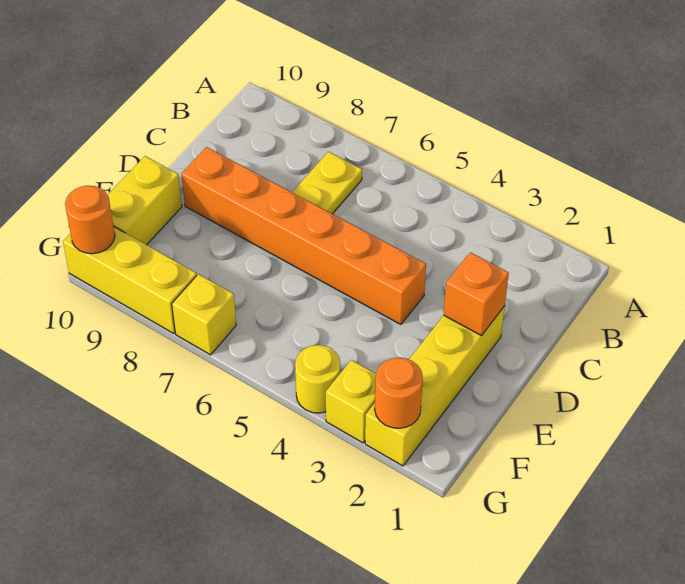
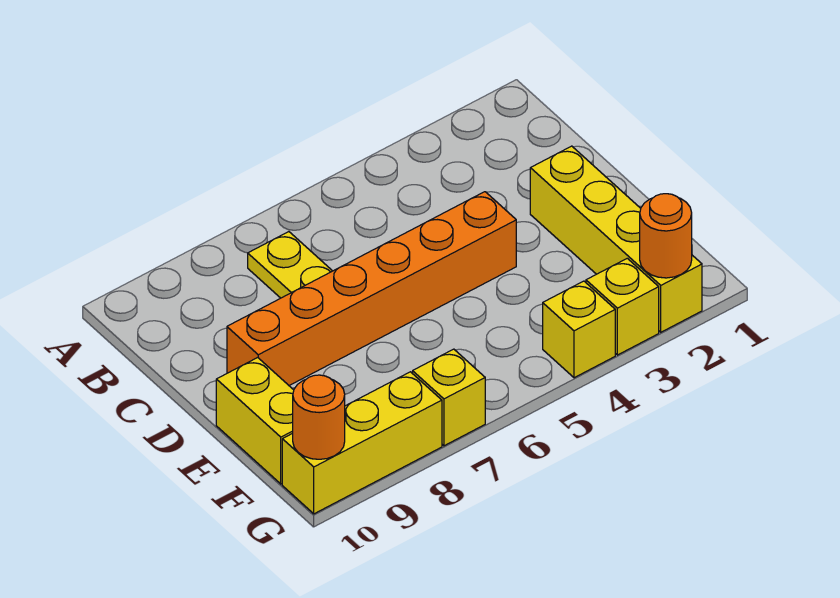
orange 1x1 brick [444,252,509,336] -> none
yellow 1x1 round brick [295,345,340,413] -> yellow 1x1 brick [543,281,615,378]

